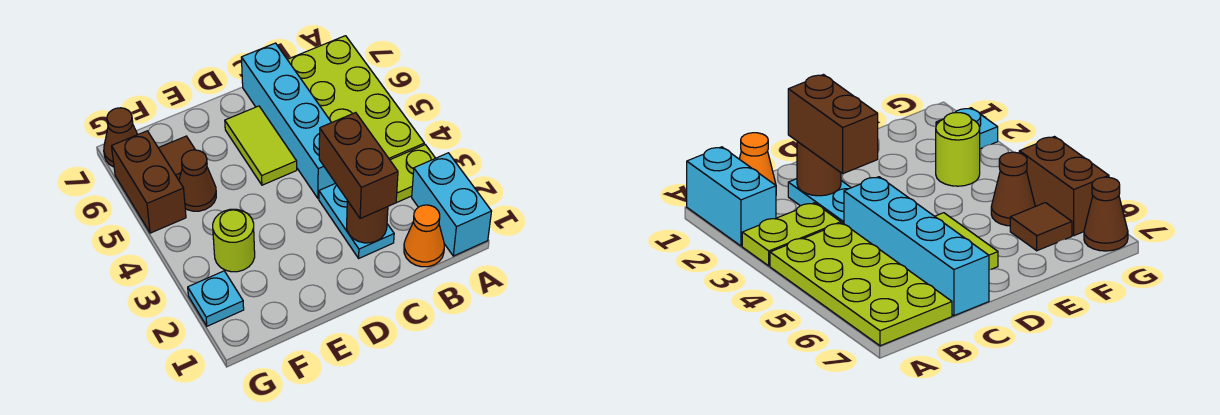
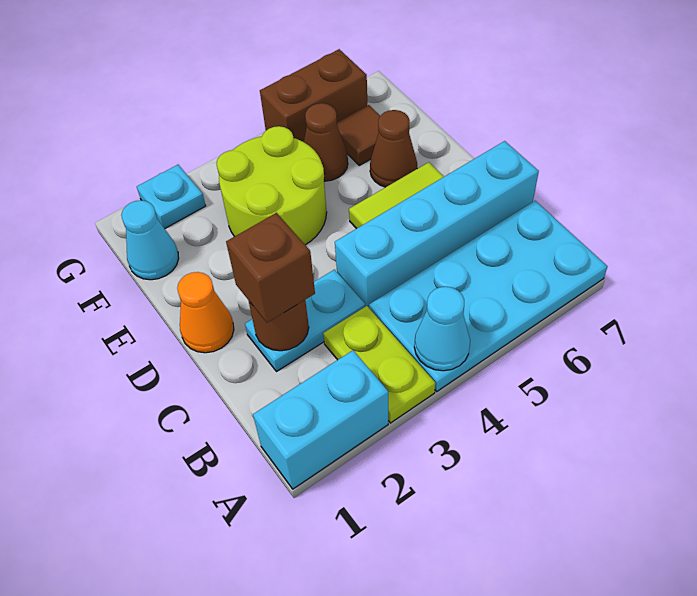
lime 2x4 plate [287,36,424,160] -> cyan 2x4 plate [369,201,607,391]
none -> cyan 1x1 cone [414,287,470,371]
orange 1x1 cone [404,205,444,267] -> orange 1x1 cone moved to [177,272,234,353]
brown 1x2 brick [319,113,398,219] -> brown 1x1 brick [226,213,315,323]
none -> cyan 1x1 cone [121,200,179,280]
lime 1x1 round brick [213,209,255,272] -> lime 2x2 round brick [217,126,327,245]
brown 1x1 cone [104,108,138,167] -> brown 1x1 cone moved to [370,110,417,187]

